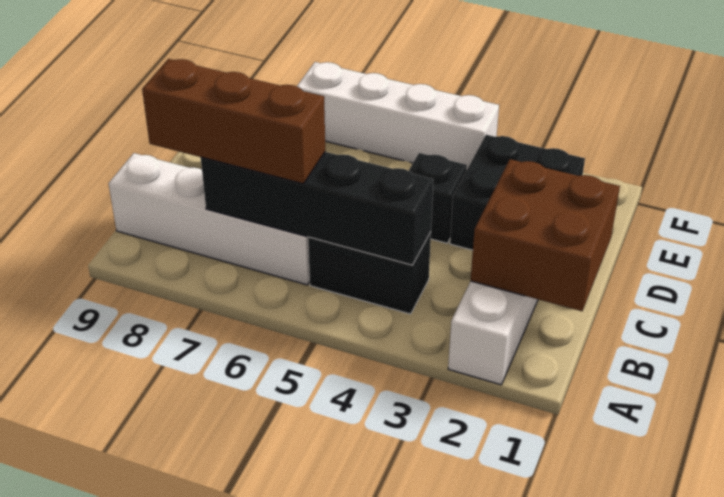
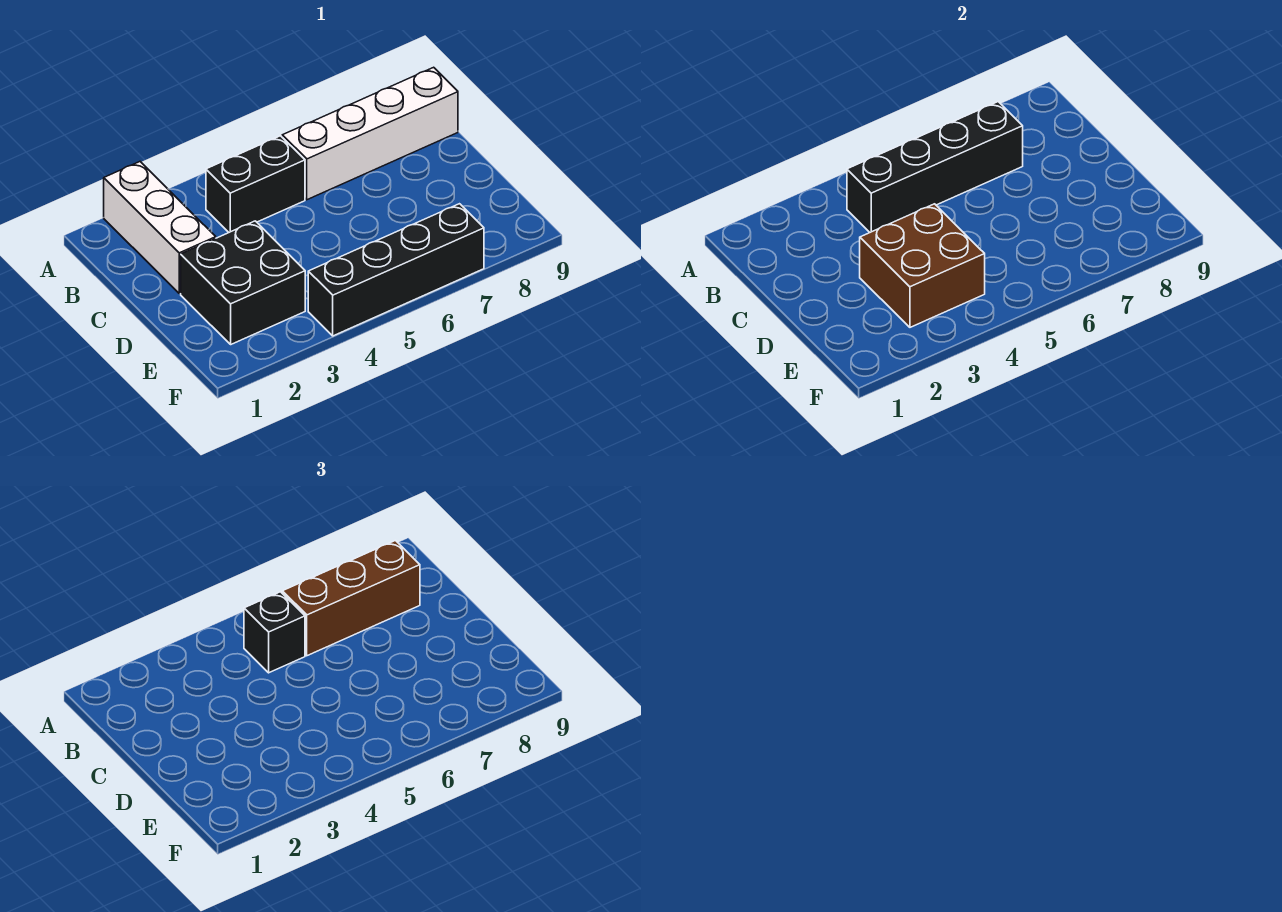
brown 2x2 brick [471,159,620,311] -> brown 2x2 brick moved to [860,204,985,327]
black 1x1 brick [409,153,467,243] -> black 1x1 brick moved to [244,592,305,673]
white 1x4 brick [297,62,499,169] -> black 1x4 brick [308,204,484,336]

